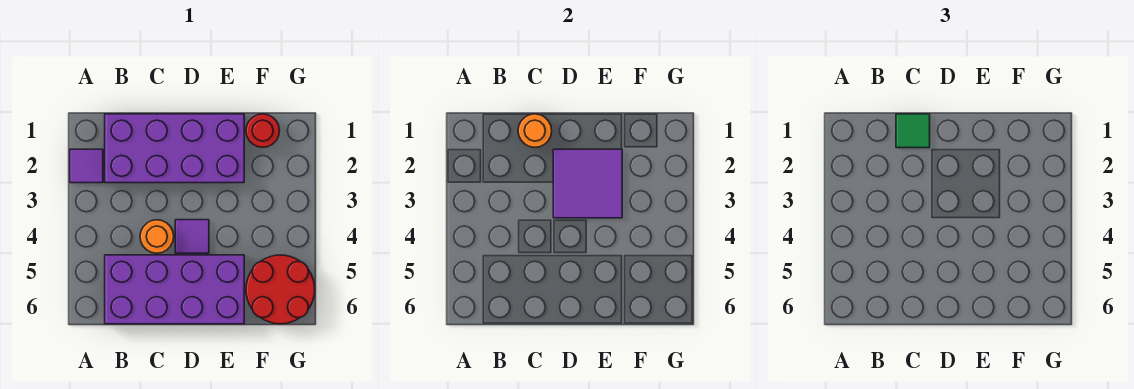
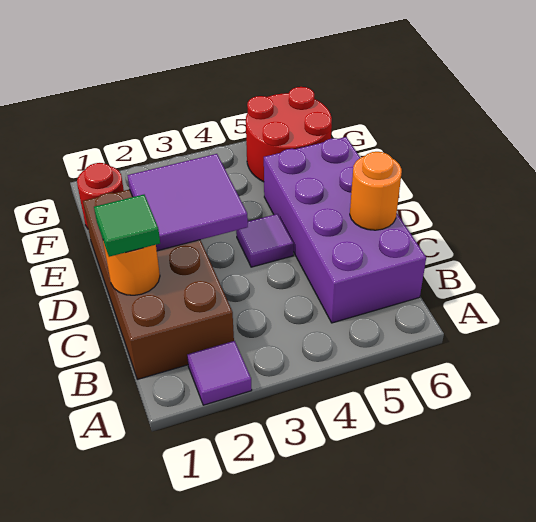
purple 2x4 brick [105,114,244,183] -> brown 2x4 brick [83,189,234,379]
orange 1x1 round brick [140,220,174,253] -> orange 1x1 round brick moved to [350,152,402,230]

